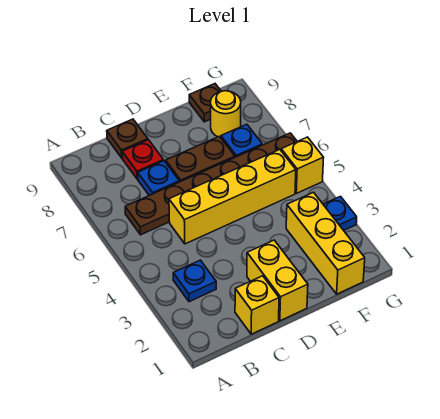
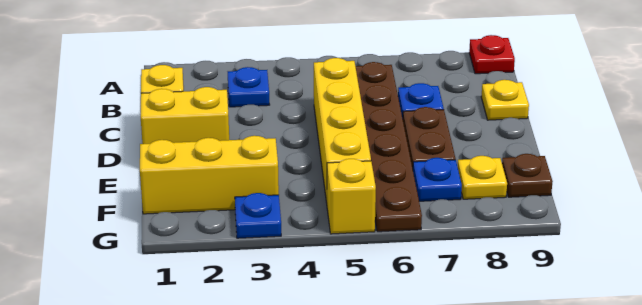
red 1x1 plate [122,140,164,179] -> red 1x1 plate moved to [469,35,515,74]
brown 1x1 plate [107,119,148,158] -> yellow 1x1 plate [481,80,529,120]
yellow 1x1 round brick [211,91,241,137] -> yellow 1x1 plate [458,156,507,199]

